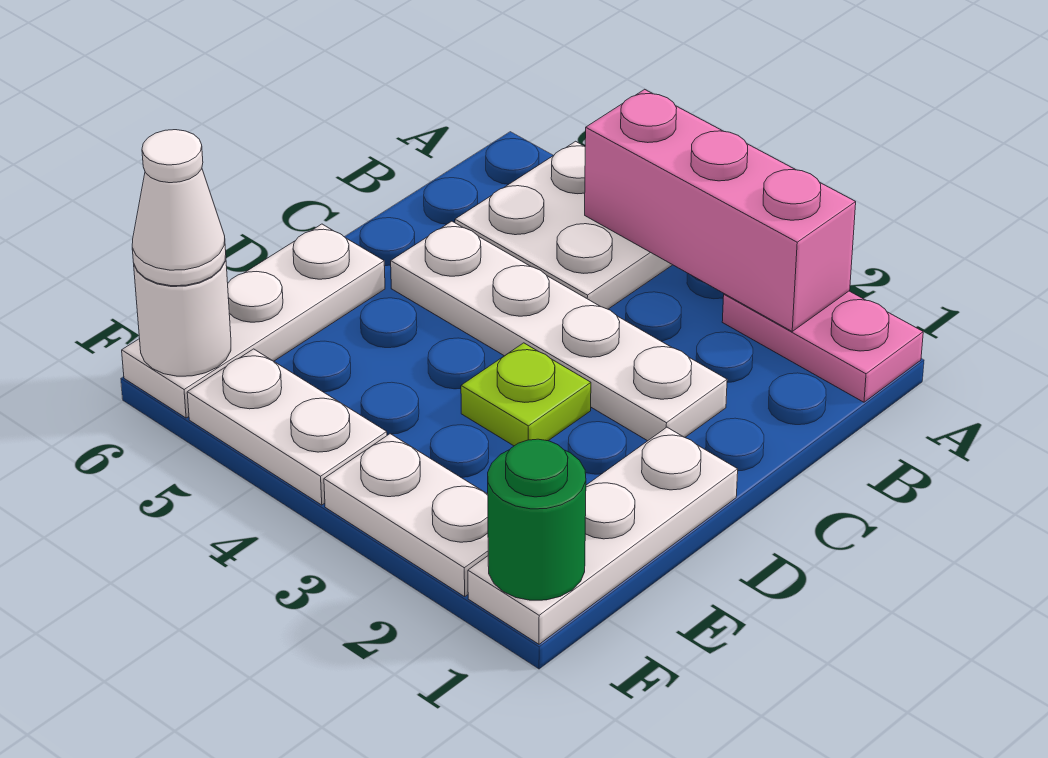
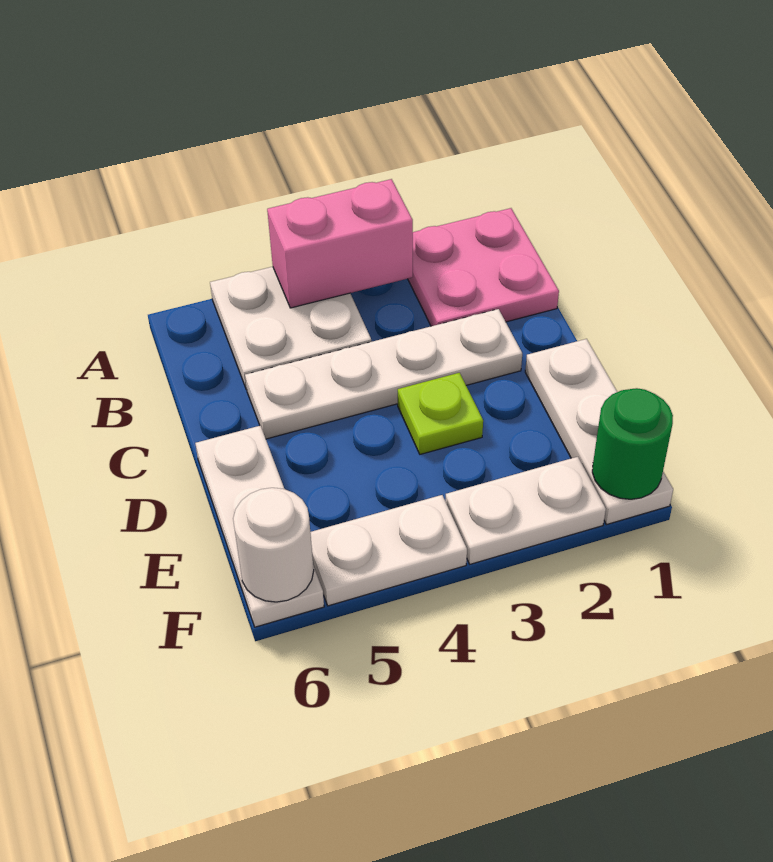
pink 1x2 plate [722,291,923,402] -> pink 2x2 plate [408,208,559,326]
pink 1x3 brick [585,89,856,331] -> pink 1x2 brick [267,179,413,308]
white 1x1 cone [132,130,226,286] -> none

